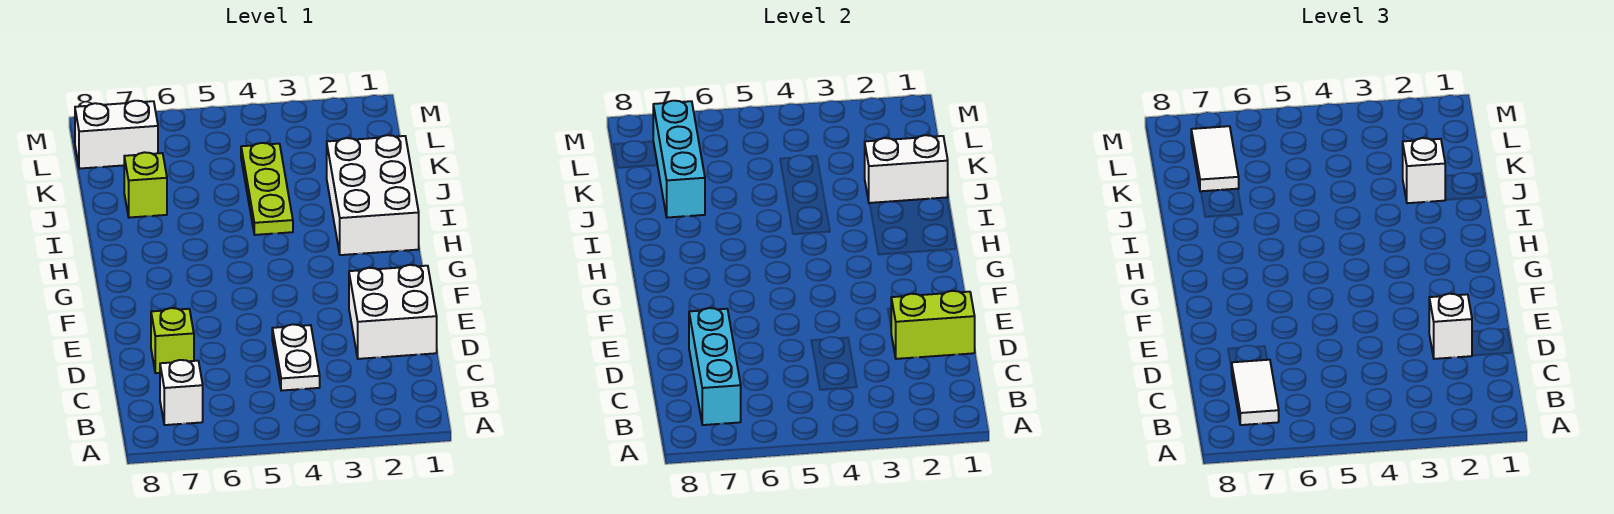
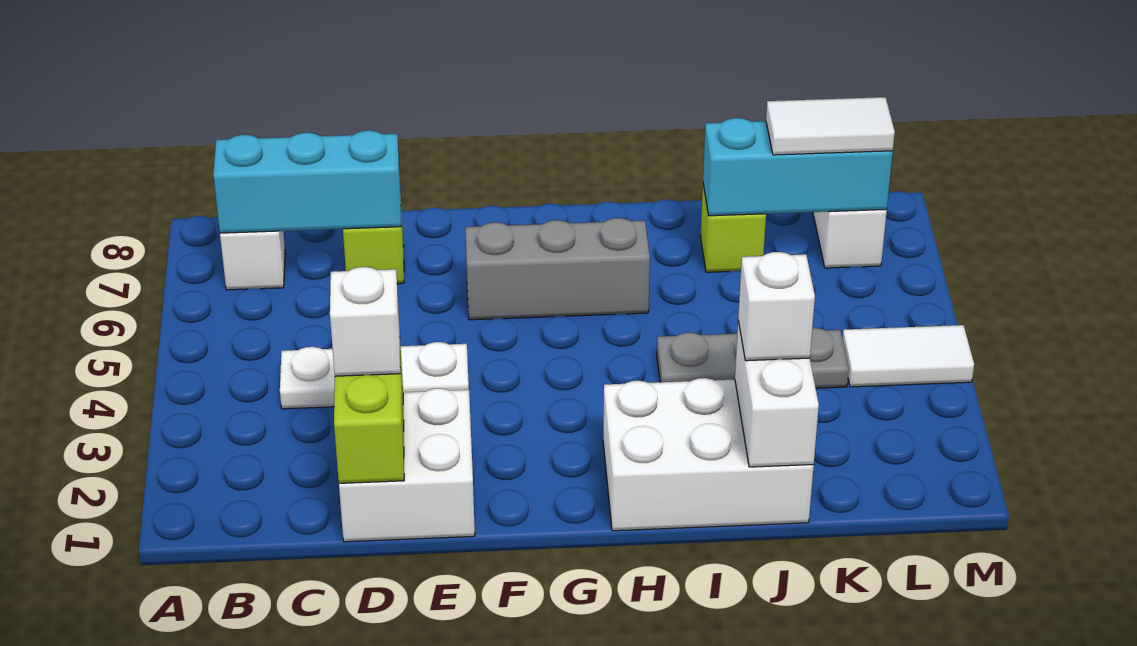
white 1x2 tile [1232,360,1279,425] -> white 1x2 tile moved to [842,325,974,387]
white 1x2 plate [272,324,320,391] -> white 1x3 plate [280,342,469,409]
none -> grey 1x3 brick [465,218,650,320]
lime 1x3 plate [241,143,293,235] -> grey 1x3 plate [657,328,849,388]

